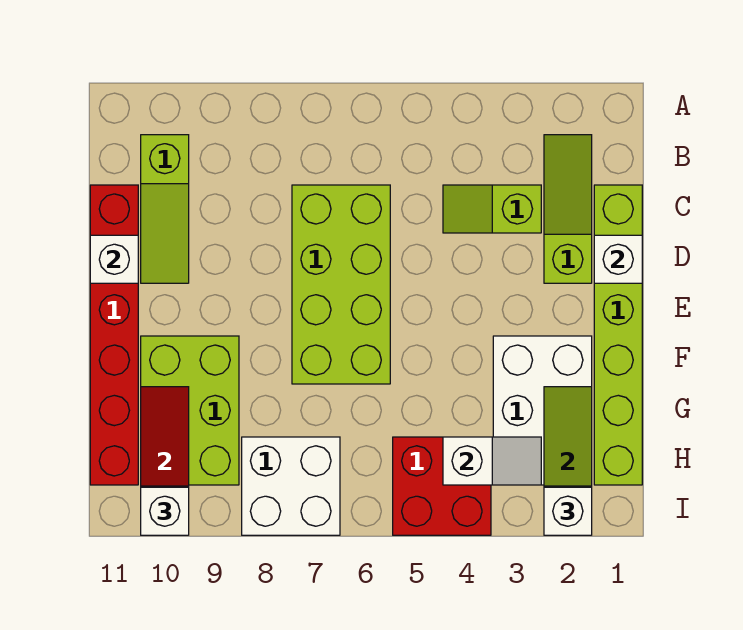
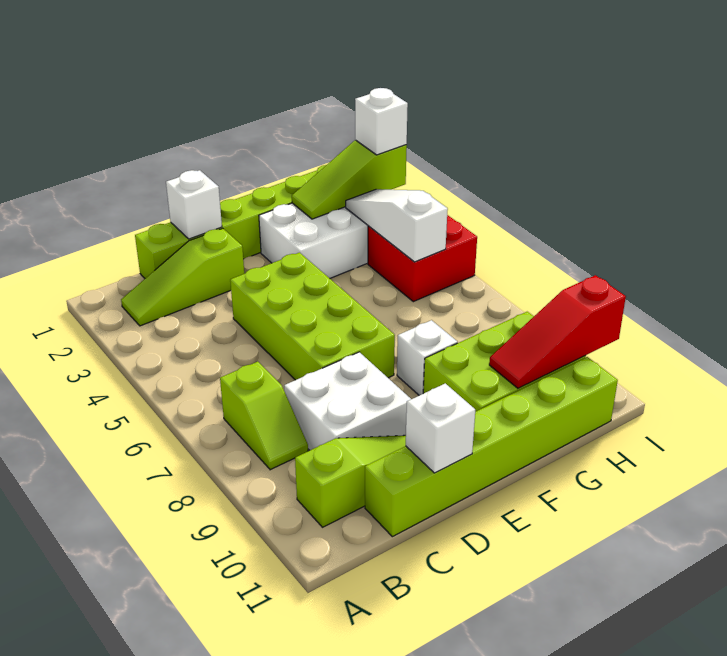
lime 1x2 slope [443,185,541,233] -> lime 1x2 slope moved to [220,361,308,470]
lime 2x4 brick [292,185,390,384] -> lime 2x4 brick turned to [230,253,395,380]
red 1x6 brick [90,185,138,485] -> lime 1x6 brick [365,357,618,537]
white 1x2 slope [443,437,541,485] -> white 1x3 slope [346,189,448,262]
white 2x2 brick [242,437,340,535] -> white 2x2 brick moved to [284,352,411,450]
white 1x1 brick [141,487,189,535] -> white 1x1 brick moved to [397,320,457,395]

